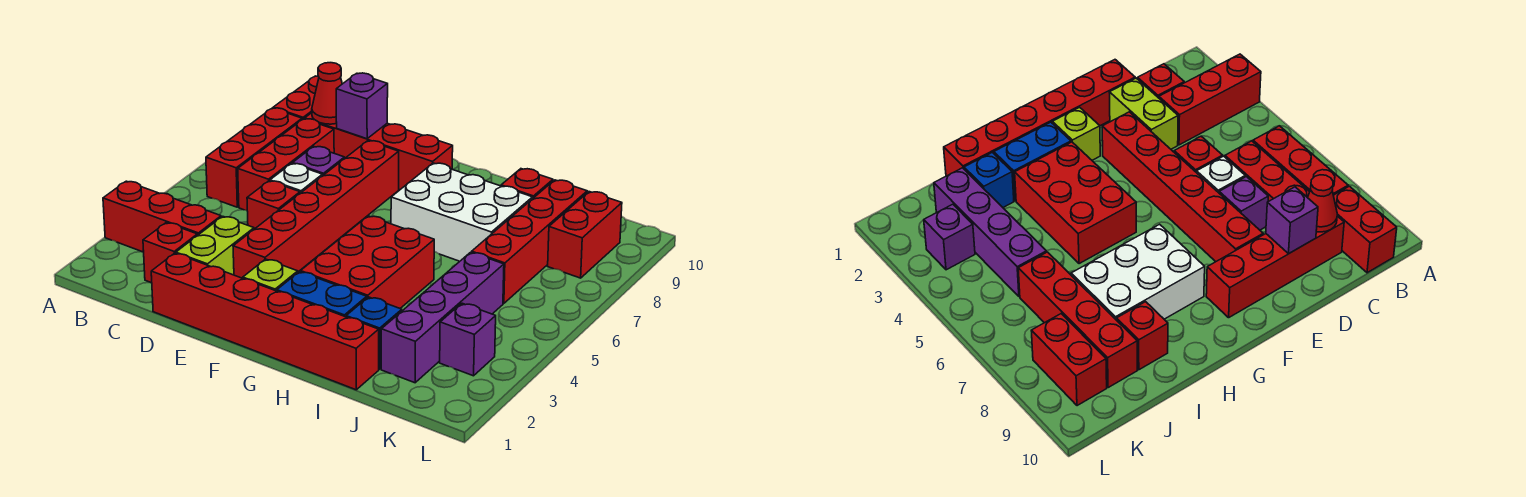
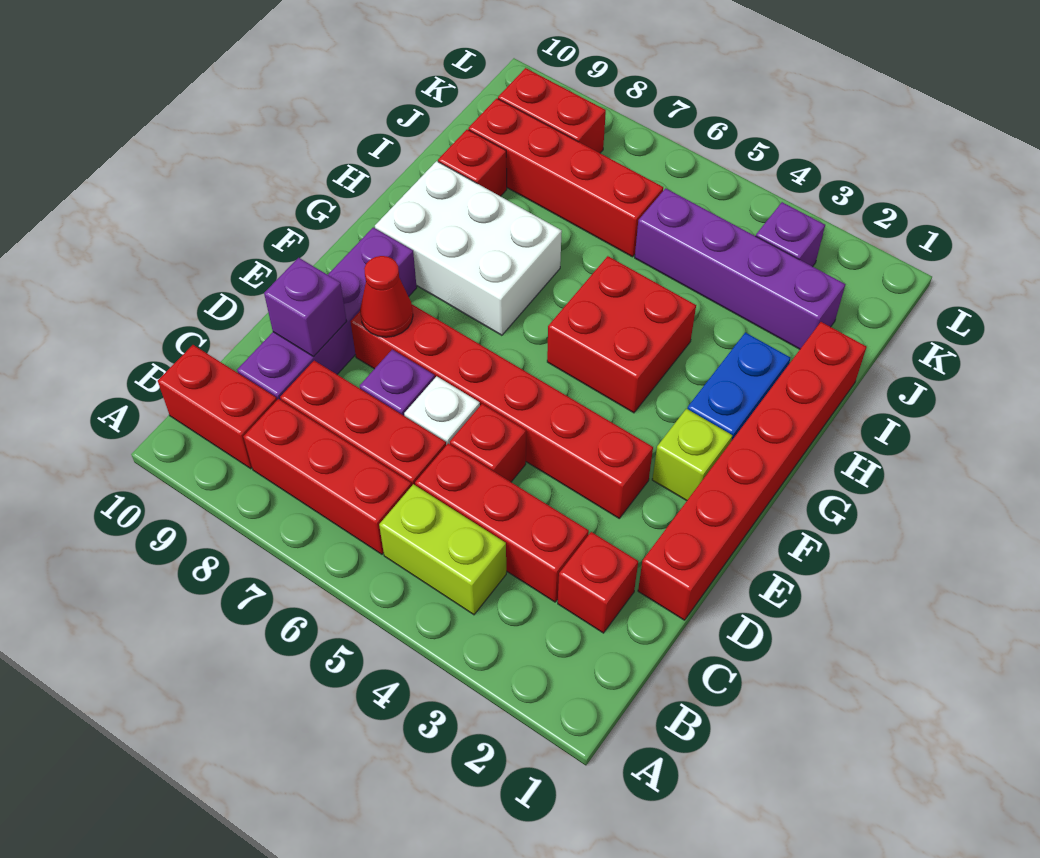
red 1x3 brick [103,181,221,252] -> red 1x3 brick turned to [415,443,589,602]
red 1x4 brick [305,113,453,190] -> purple 1x4 brick [237,227,417,400]
red 1x1 cone [312,63,342,124] -> red 1x1 cone moved to [360,256,413,337]
lime 1x2 brick [176,216,254,275] -> lime 1x2 brick moved to [379,484,506,615]
red 2x3 brick [301,216,434,308] -> red 2x2 brick [547,256,696,413]
white 2x3 brick [391,163,533,261] -> white 2x3 brick turned to [375,161,562,335]
blue 1x1 brick [346,297,402,369] -> none

